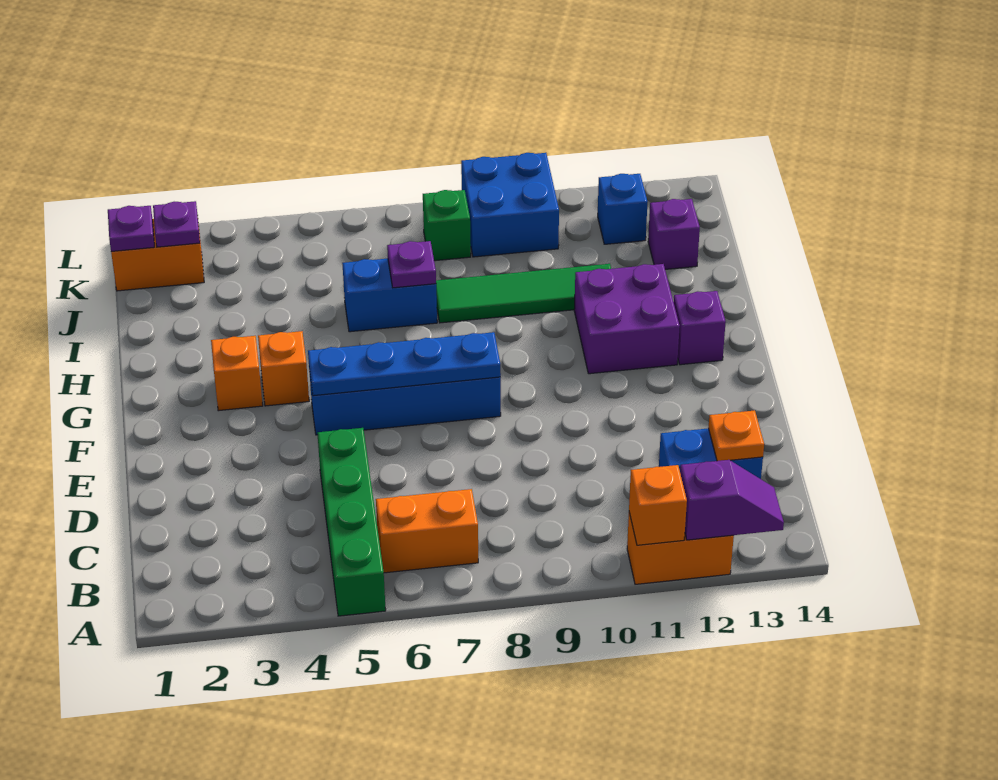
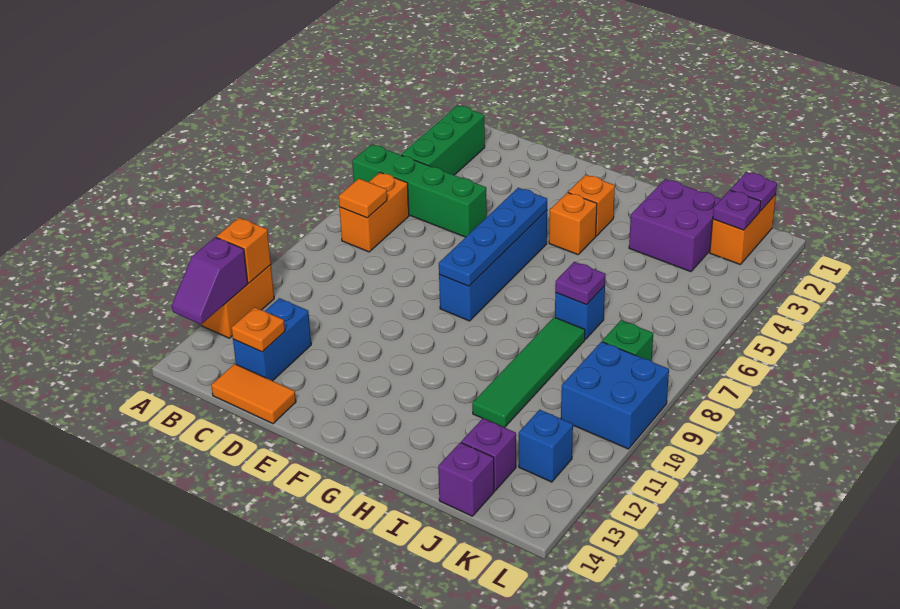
none -> green 1x3 brick [401,105,485,175]
none -> orange 1x1 tile [339,179,387,218]
none -> orange 1x2 tile [211,364,296,424]
purple 2x2 brick [574,264,680,374] -> purple 2x2 brick moved to [629,179,721,272]
purple 1x1 brick [674,291,726,365] -> purple 1x1 brick moved to [438,442,494,516]
blue 1x2 brick [342,259,437,332] -> blue 1x1 brick [555,286,605,340]

